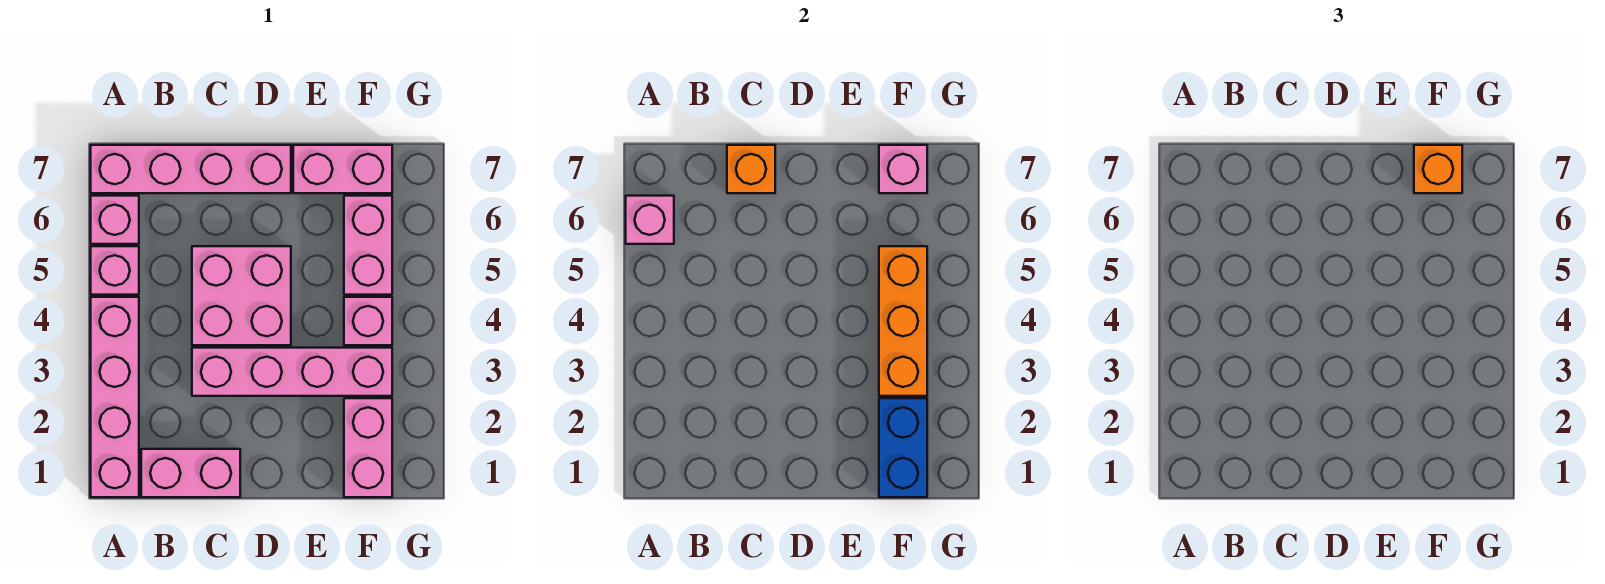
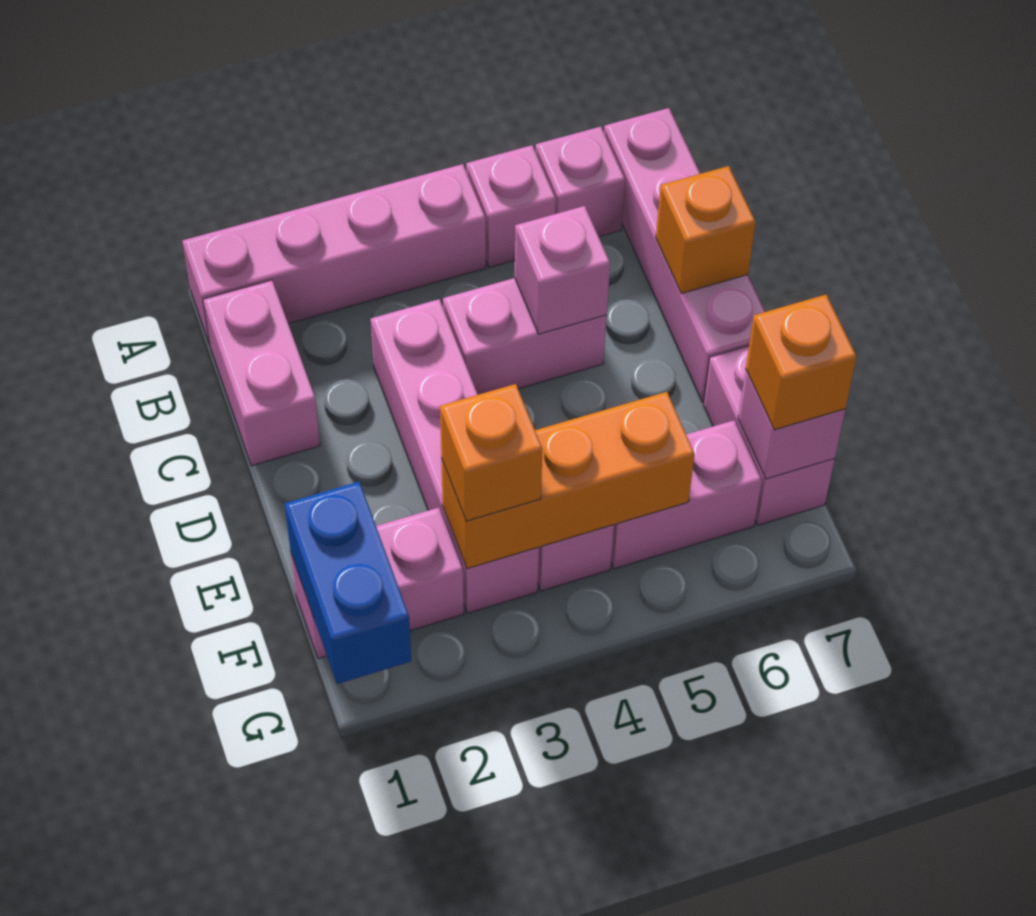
pink 1x1 brick [626,196,674,244] -> pink 1x1 brick moved to [515,206,610,334]
pink 2x2 brick [192,246,291,345] -> pink 1x2 brick [443,278,607,395]
blue 1x2 brick [879,398,927,497] -> blue 1x2 brick turned to [285,482,411,684]
none -> orange 1x1 brick [440,384,542,521]

